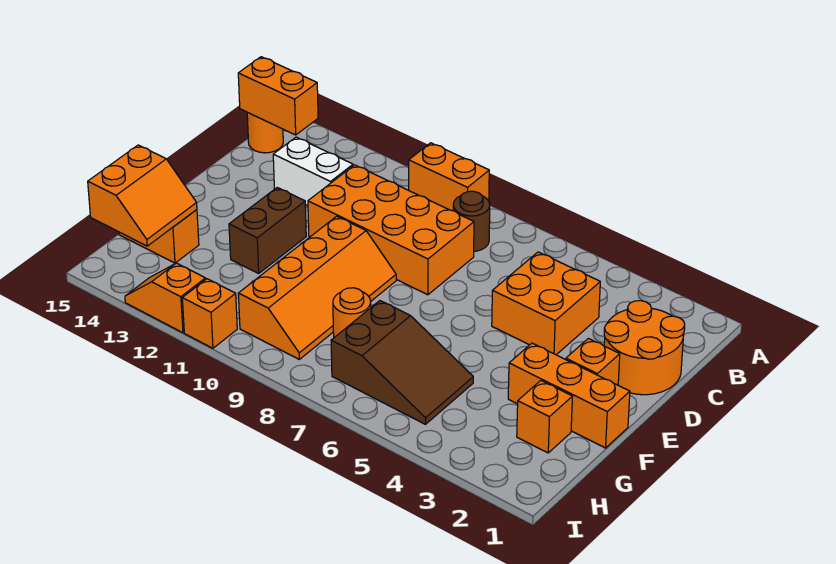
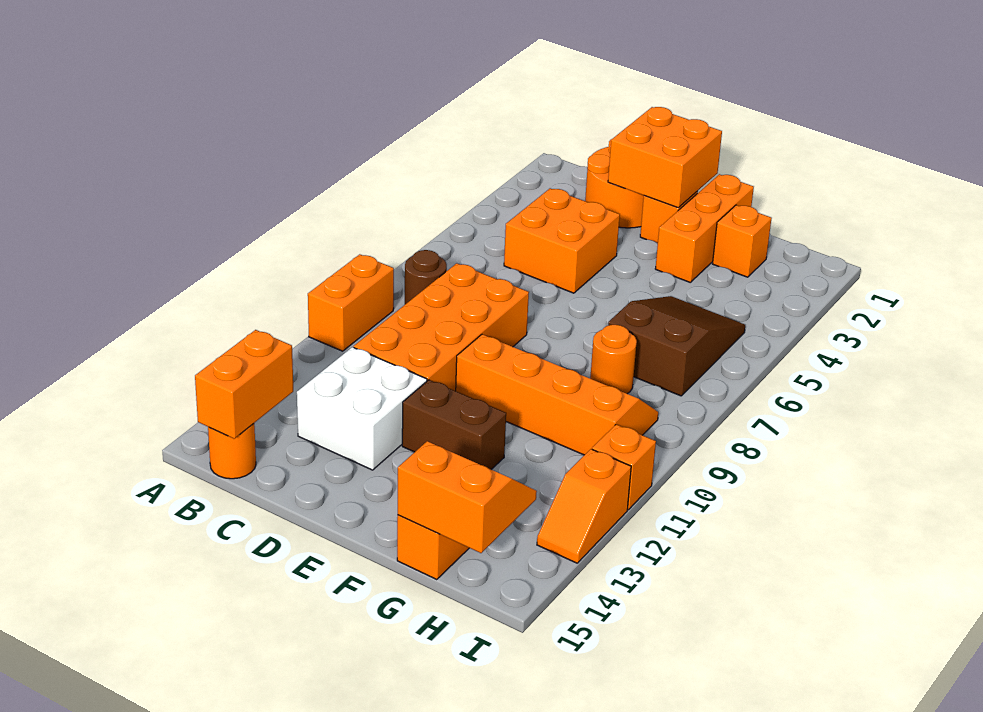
white 1x2 brick [273,137,353,206] -> white 2x2 brick [297,347,427,470]
none -> orange 2x2 brick [608,107,722,208]

